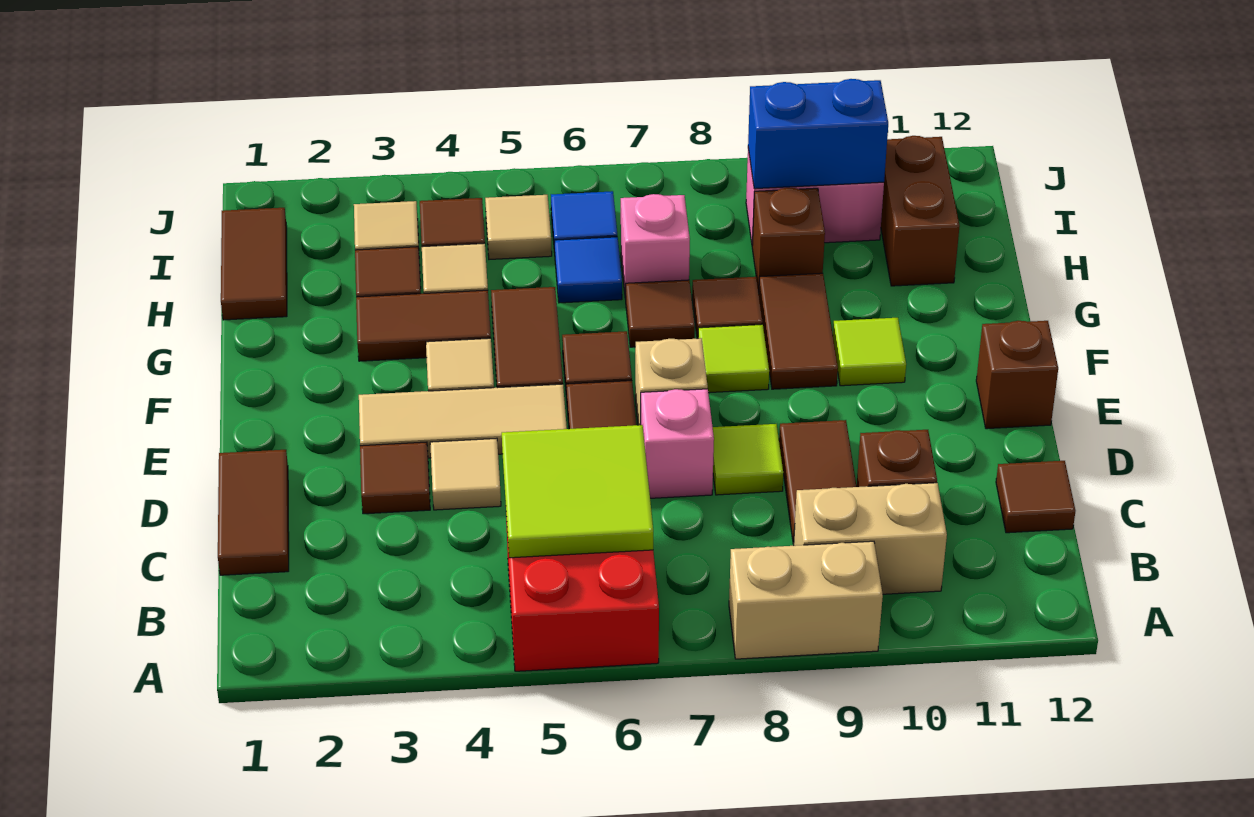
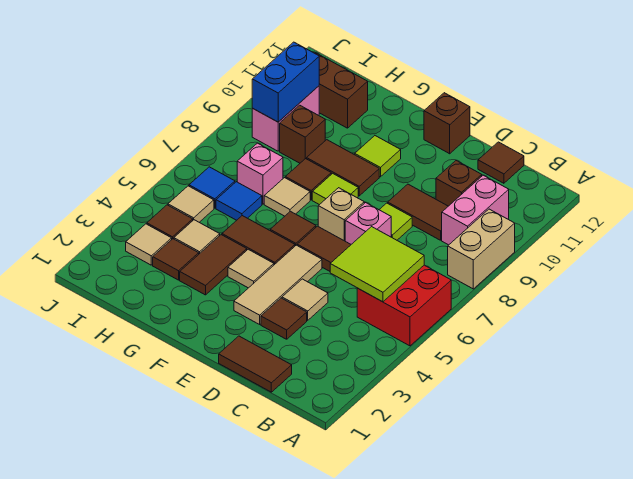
tan 1x2 brick [794,483,947,594] -> pink 1x2 brick [442,175,509,245]
brown 1x1 tile [626,280,695,347] -> tan 1x1 tile [264,178,310,216]
brown 1x2 tile [221,208,287,320] -> none

